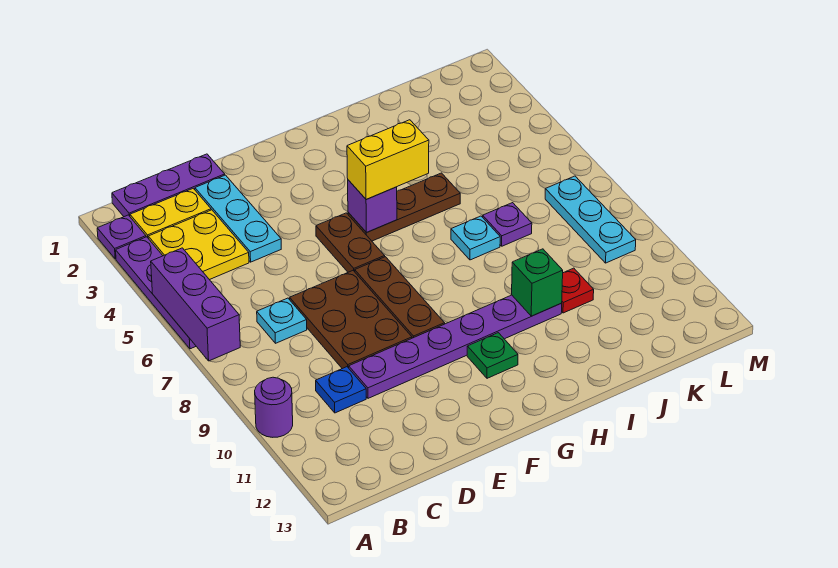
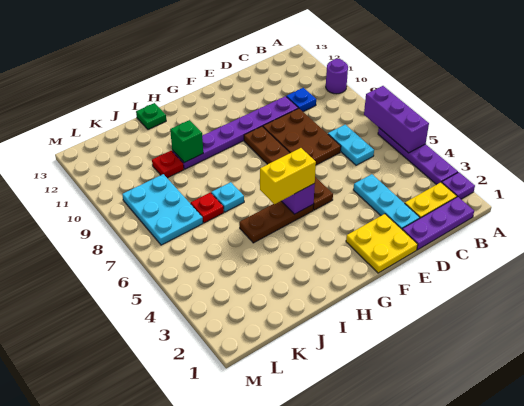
yellow 2x2 plate [148,210,249,280] -> yellow 2x2 plate moved to [346,214,418,273]
cyan 1x1 plate [257,298,307,343] -> cyan 1x2 plate [328,125,374,165]
green 1x1 plate [467,333,518,378] -> green 1x1 plate moved to [136,103,166,130]
purple 1x1 plate [483,203,532,246] -> red 1x1 plate [191,192,224,223]
cyan 1x3 plate [545,176,636,263] -> cyan 2x3 plate [122,174,203,245]

